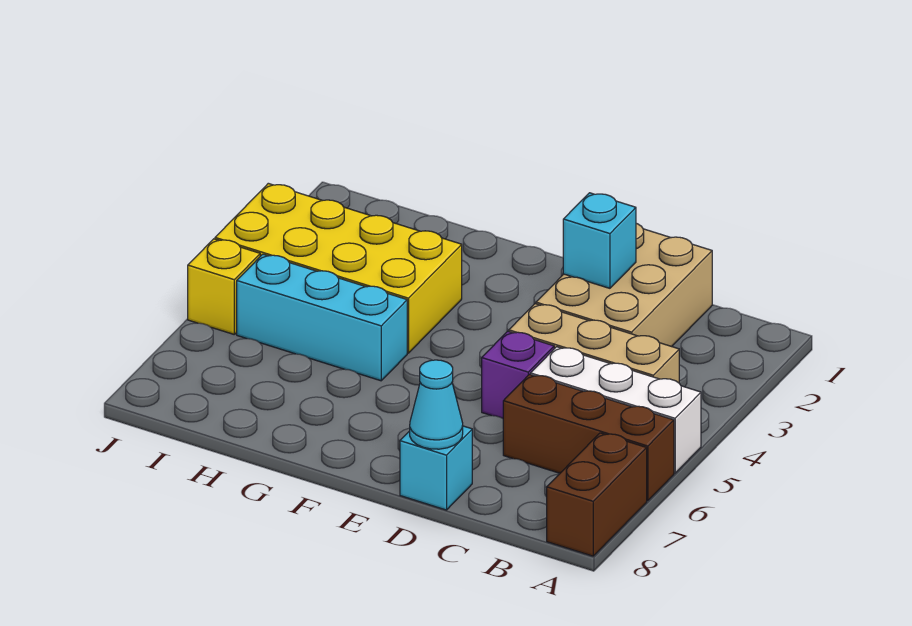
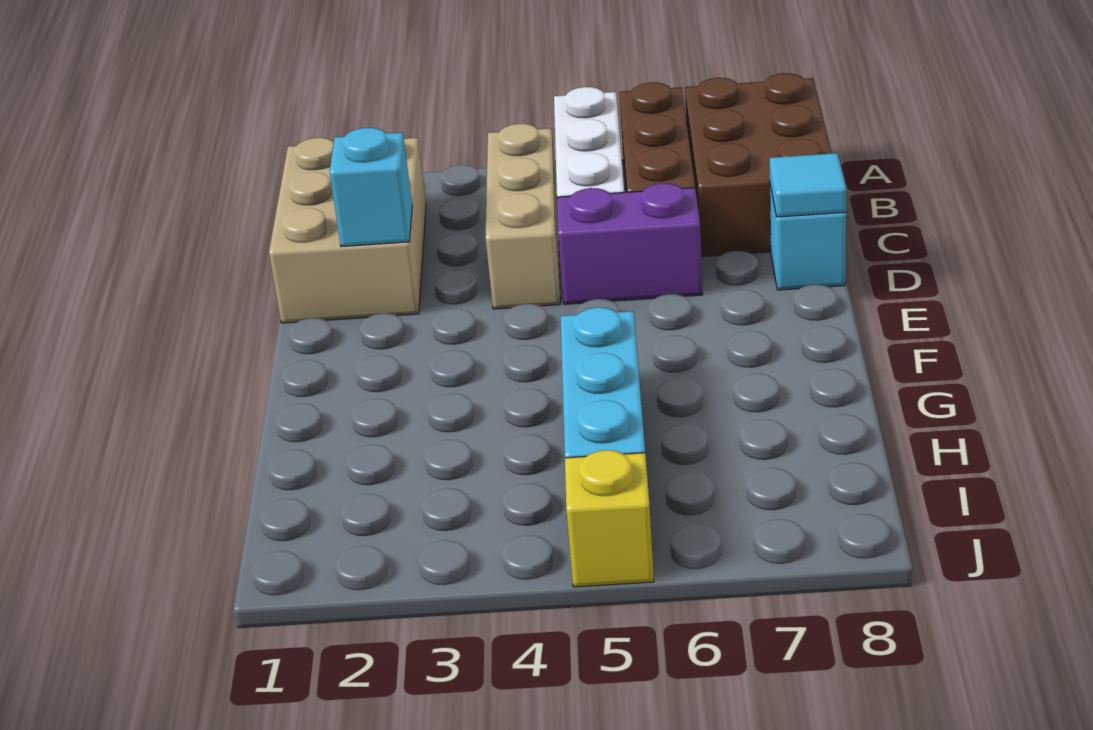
brown 1x2 brick [547,433,647,556] -> brown 2x3 brick [685,73,831,257]
tan 2x3 brick [536,223,712,347] -> tan 2x3 brick turned to [269,133,426,323]
purple 1x1 brick [482,331,554,418] -> purple 1x2 brick [557,183,703,304]
cyan 1x1 cone [410,360,463,449] -> cyan 1x1 tile [769,153,846,217]
yellow 2x4 brick [215,183,462,353] -> none

